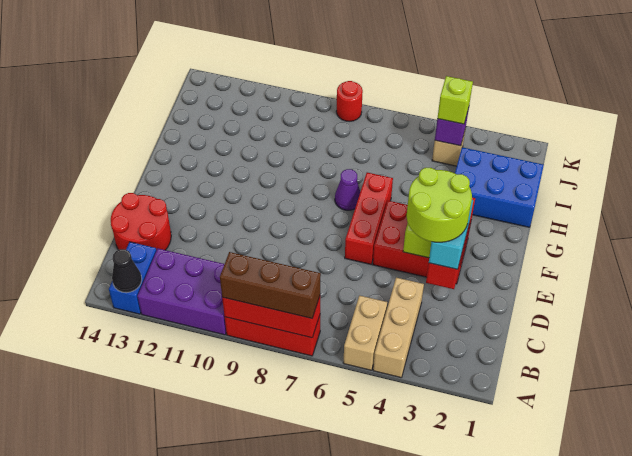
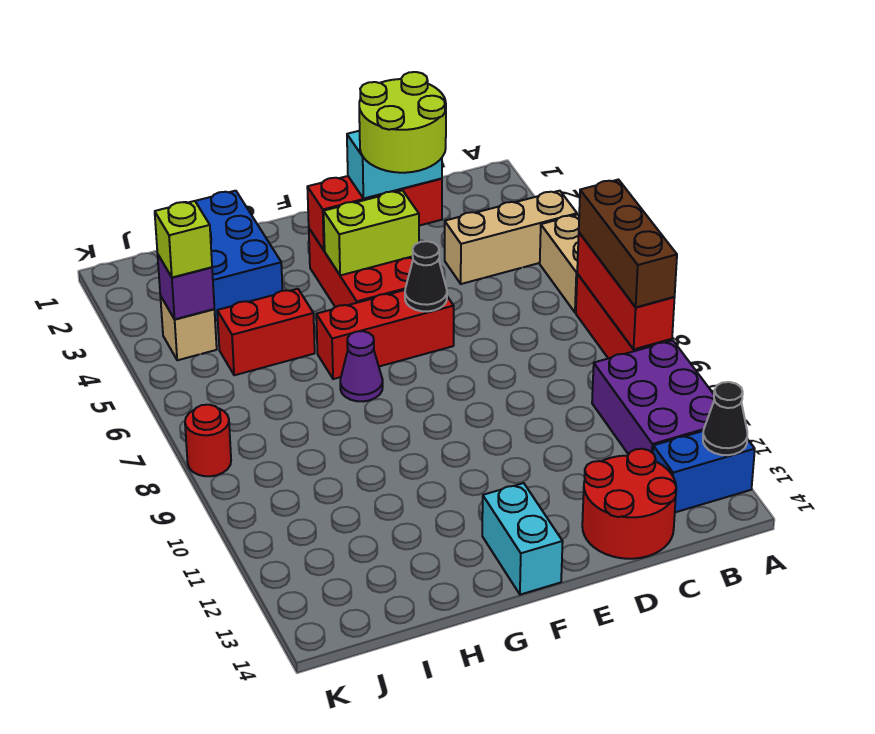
tan 1x2 brick [343,296,387,370] -> tan 1x2 brick turned to [540,214,579,313]
none -> black 1x1 cone [405,241,447,311]
none -> cyan 1x2 brick [482,483,563,595]
none -> red 1x2 brick [217,289,315,375]

